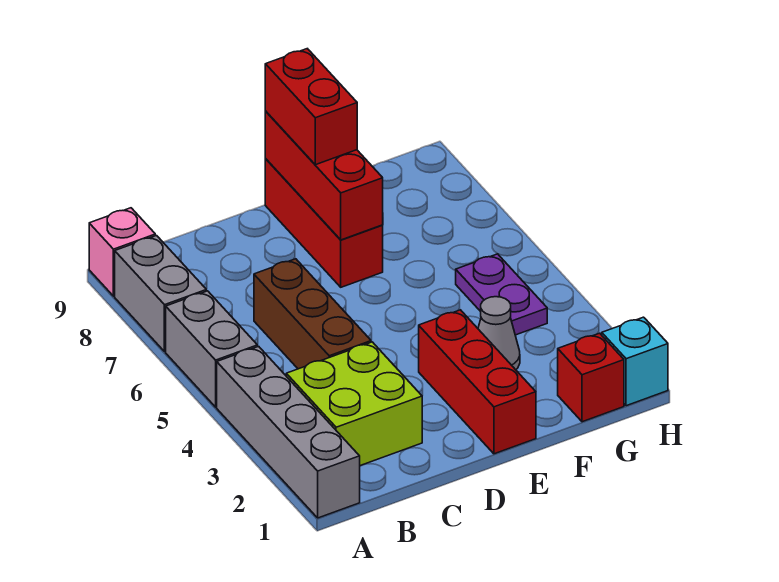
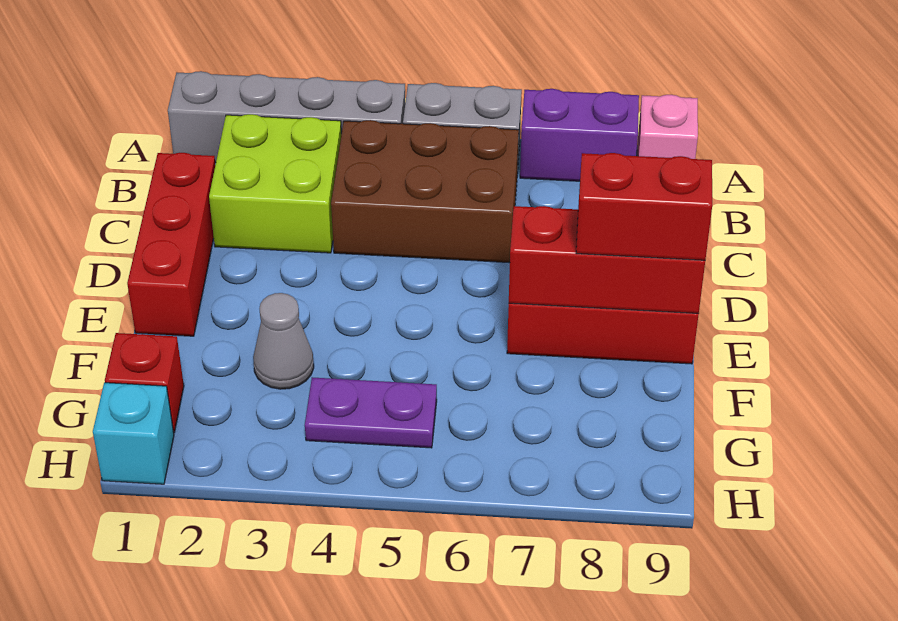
grey 1x2 brick [115,236,206,352] -> purple 1x2 brick [520,89,639,181]
brown 1x3 brick [254,259,371,369] -> brown 2x3 brick [331,120,519,263]
red 1x3 brick [419,310,536,454] -> red 1x3 brick turned to [127,153,215,336]

